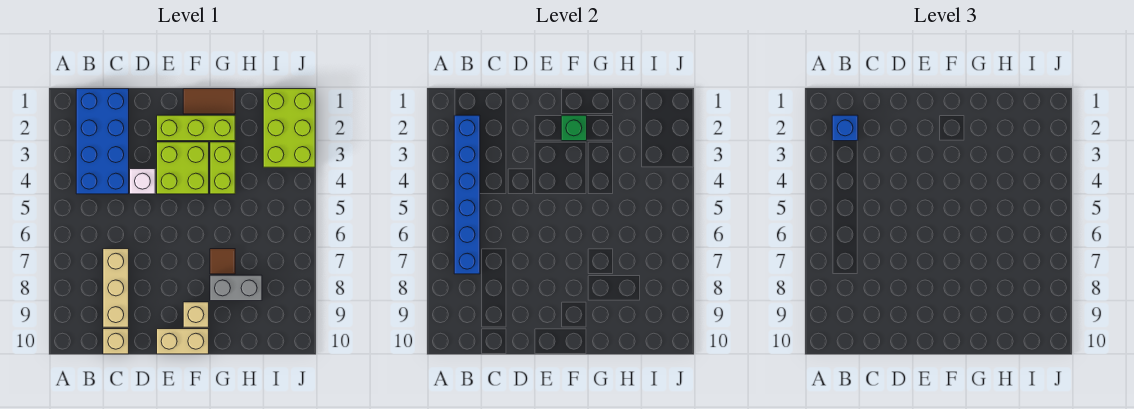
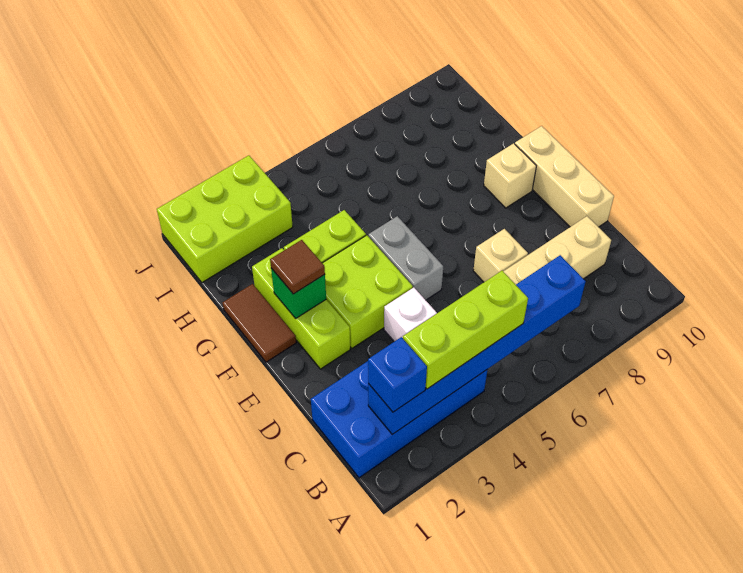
none -> lime 1x3 brick [403,271,528,389]
tan 1x1 brick [103,329,129,354] -> tan 1x1 brick moved to [473,229,528,282]
tan 1x2 brick [157,329,209,354] -> tan 1x3 brick [515,126,614,227]
brown 1x1 tile [210,249,235,274] -> brown 1x1 tile moved to [270,240,325,294]
grey 1x2 brick [210,275,262,301] -> grey 1x2 brick moved to [368,216,443,300]

